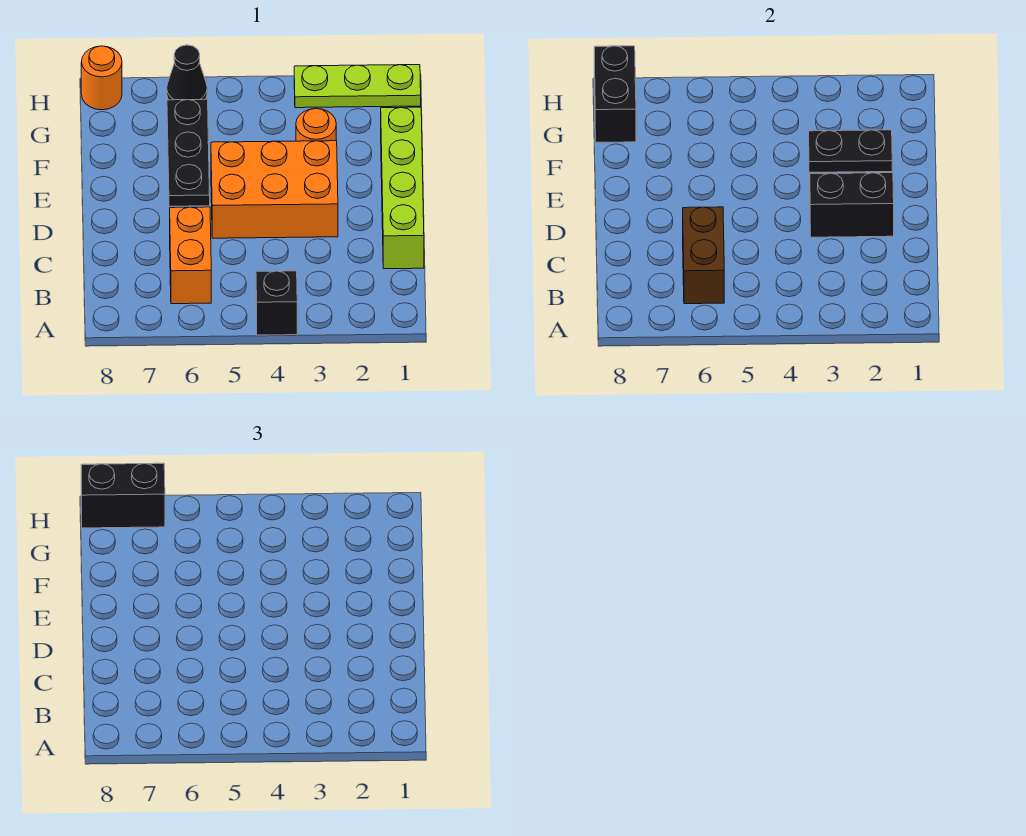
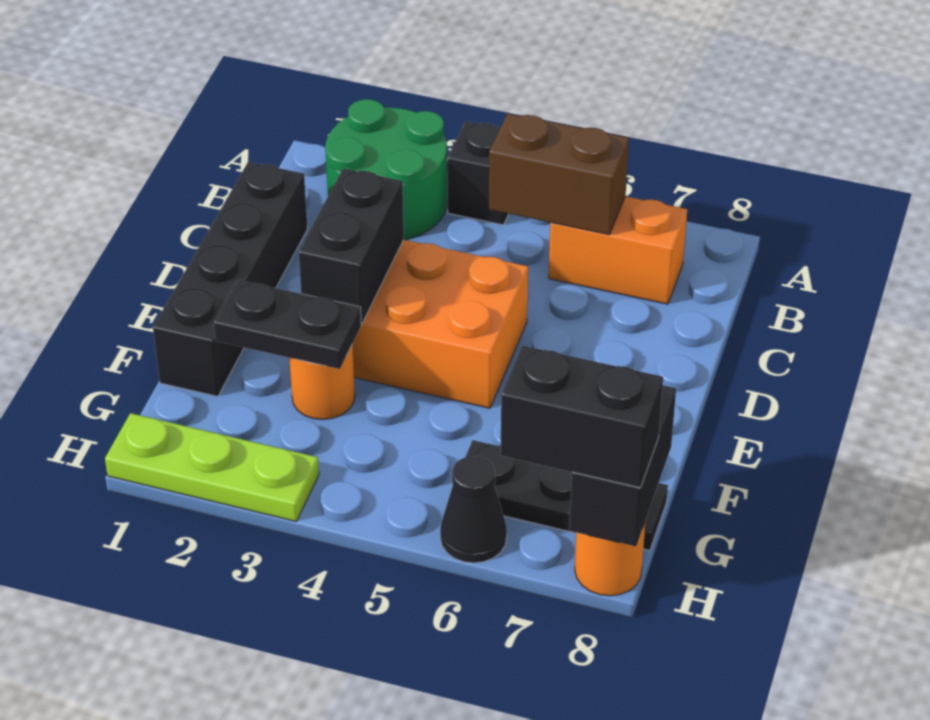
none -> green 2x2 round brick [325,99,447,240]
orange 1x2 brick [170,207,211,304] -> orange 1x2 brick turned to [549,196,687,304]
brown 1x2 brick [683,207,724,304] -> brown 1x2 brick turned to [489,113,629,235]
lime 1x4 brick [381,107,424,269] -> black 1x4 brick [153,162,307,396]
black 1x2 brick [810,173,894,237] -> black 1x2 brick turned to [299,169,404,323]
black 1x3 plate [167,99,210,206] -> black 1x3 plate turned to [466,440,668,550]

